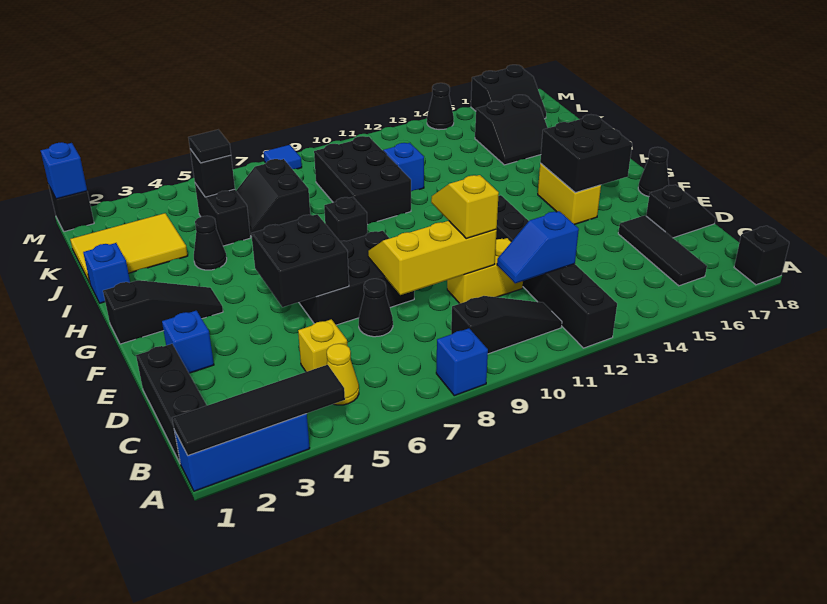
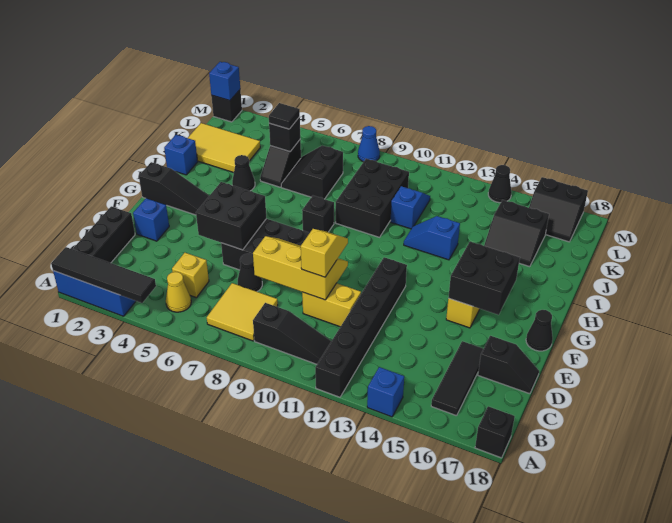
blue 1x1 brick [436,328,488,396] -> blue 1x1 brick moved to [367,367,404,417]
none -> yellow 2x2 tile [207,283,278,341]
blue 1x2 slope [497,211,579,283] -> blue 1x2 slope moved to [404,216,460,260]
black 1x2 brick [195,183,251,246] -> black 1x2 slope [260,139,301,187]
blue 1x1 tile [264,145,302,169] -> blue 1x1 cone [358,126,380,162]

